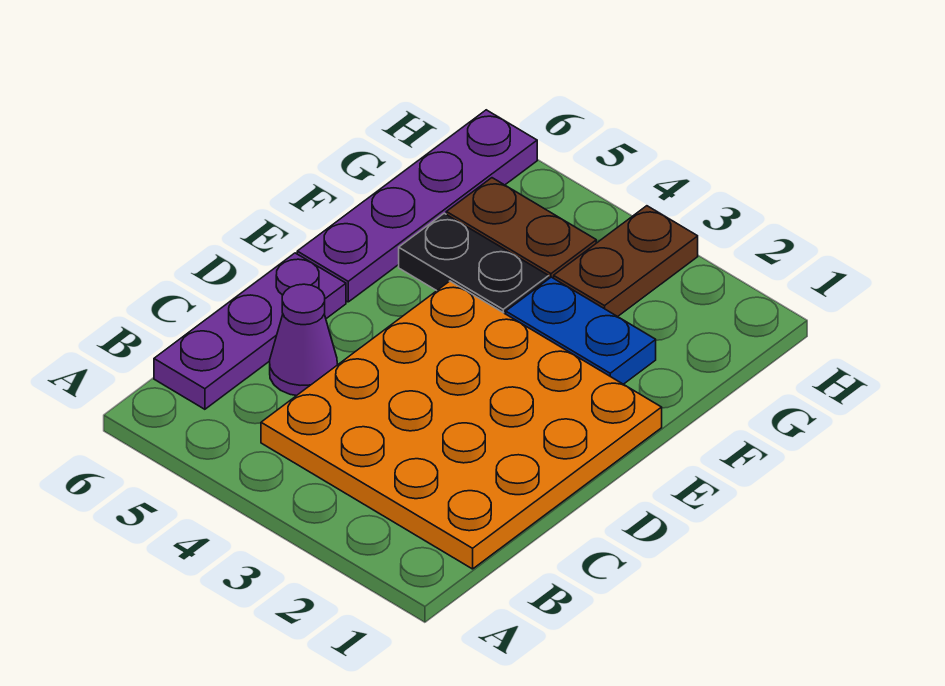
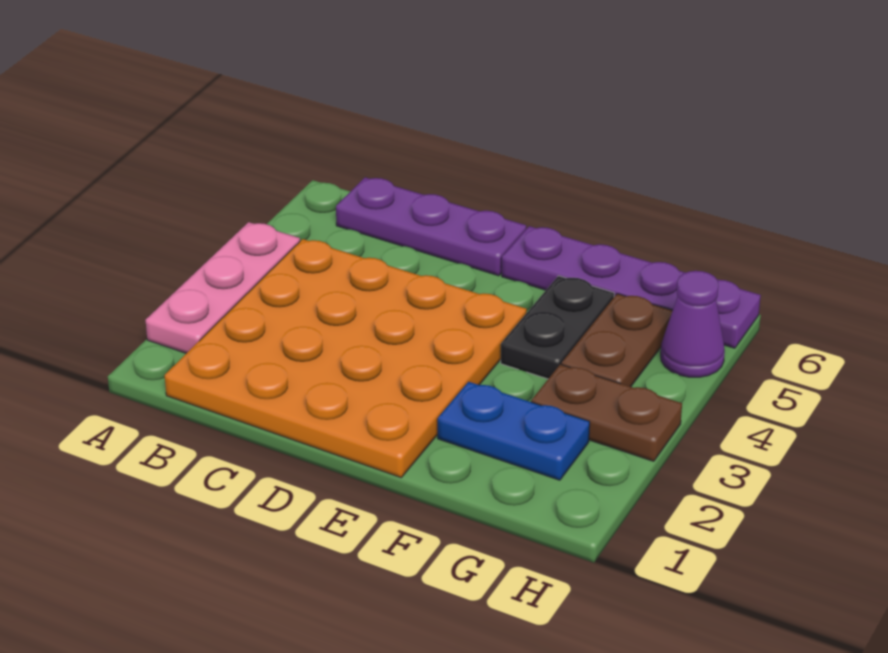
none -> pink 1x3 plate [145,222,300,353]
purple 1x1 cone [270,284,337,396] -> purple 1x1 cone moved to [661,271,725,377]
blue 1x2 plate [506,277,656,384] -> blue 1x2 plate turned to [438,382,590,480]

